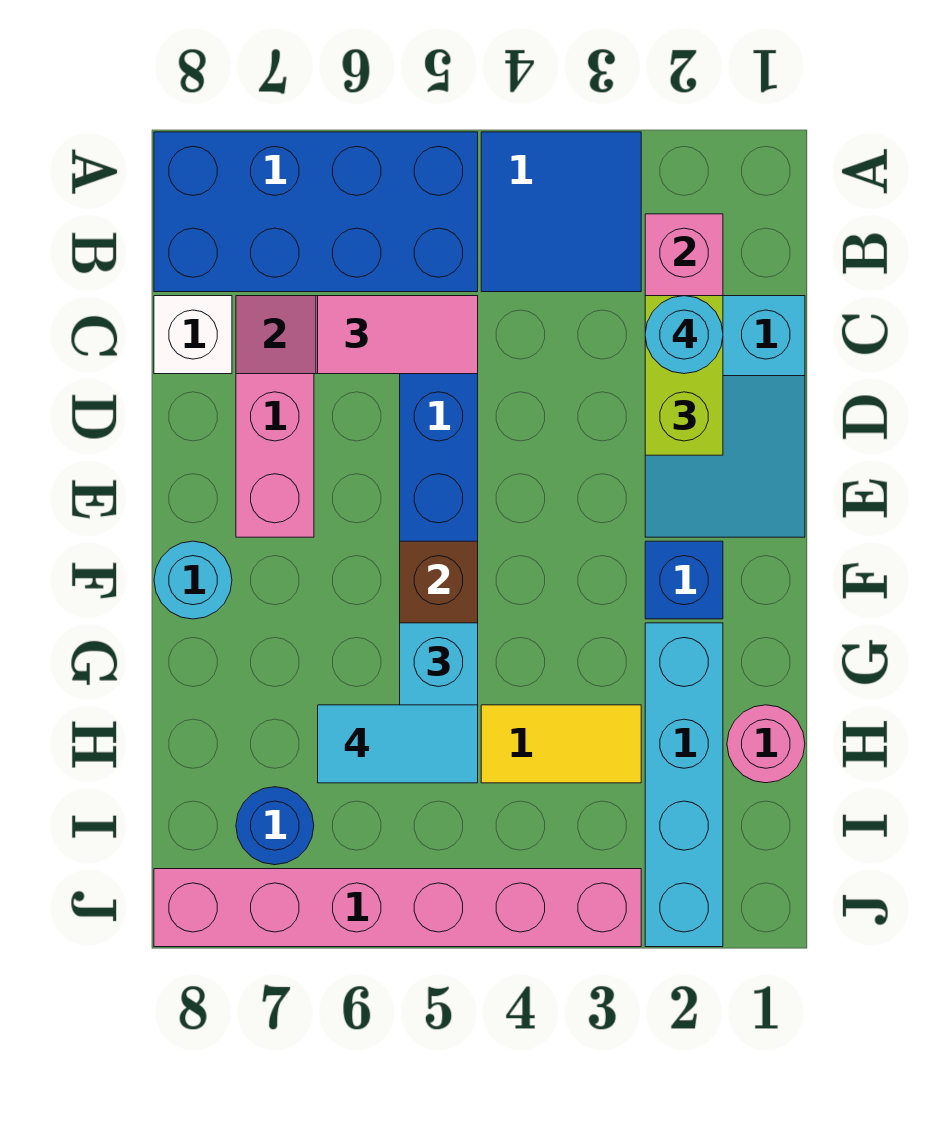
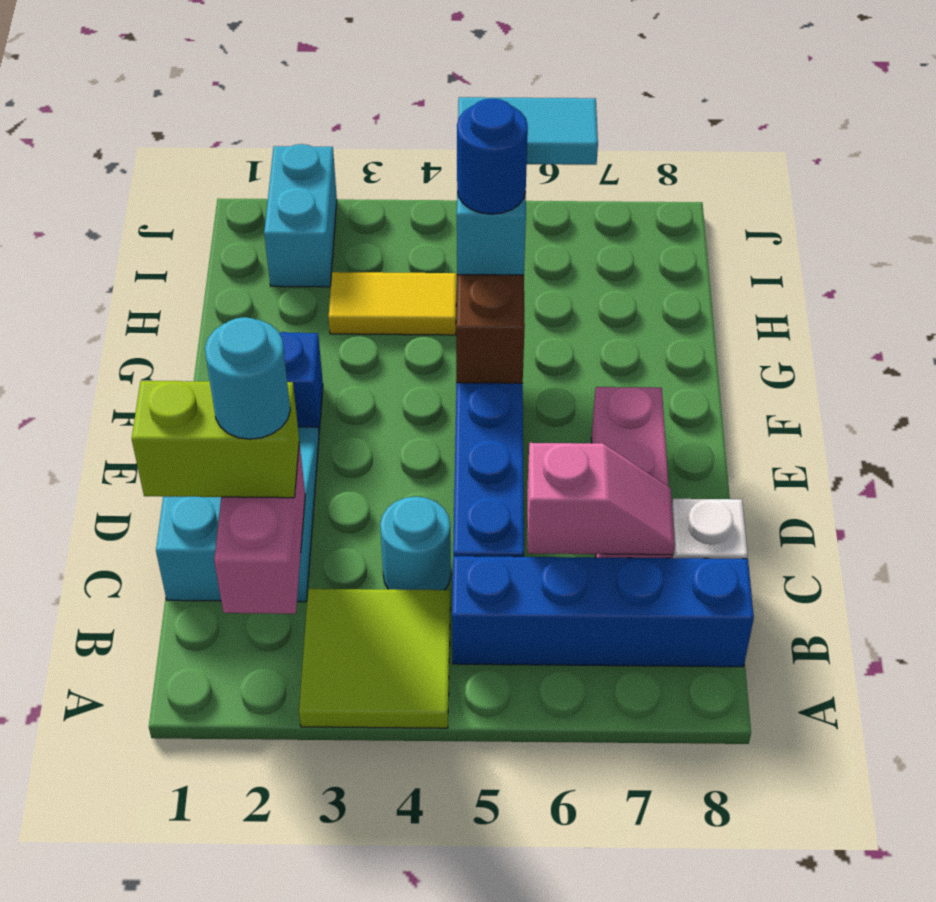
blue 2x2 tile [481,132,641,292] -> lime 2x2 tile [299,589,450,728]
blue 2x4 brick [154,132,478,292] -> blue 1x4 brick [452,556,754,667]
lime 1x2 brick [645,296,723,455] -> lime 1x2 brick turned to [132,381,299,498]
pink 1x2 tile [318,296,478,374] -> none
cyan 1x1 round brick [154,541,232,619] -> cyan 1x1 round brick moved to [380,497,451,590]
cyan 1x4 brick [645,623,723,947] -> cyan 1x2 brick [264,144,337,287]
pink 1x1 round brick [727,705,805,783] -> none
blue 1x1 round brick [236,787,314,865] -> blue 1x1 round brick moved to [457,99,528,214]
pink 1x6 brick [154,869,641,947] -> none

